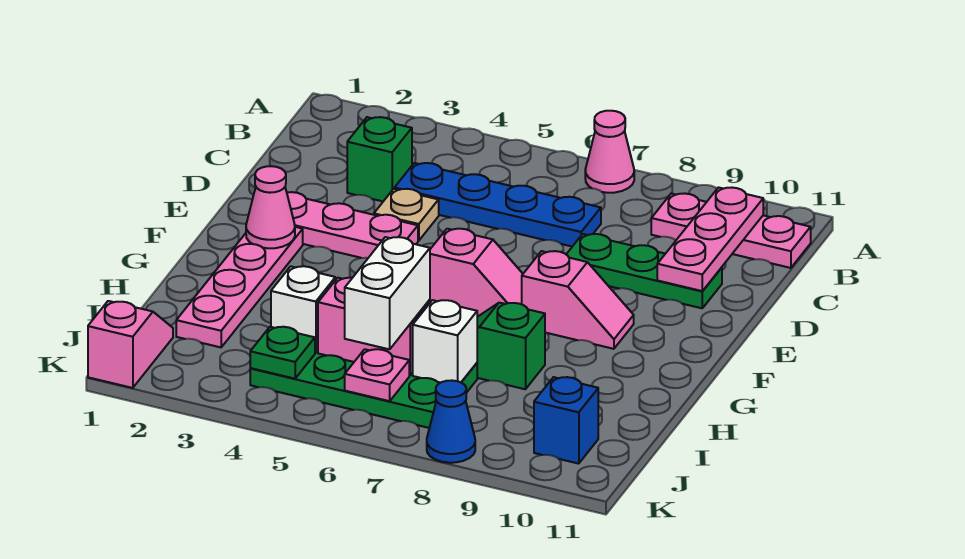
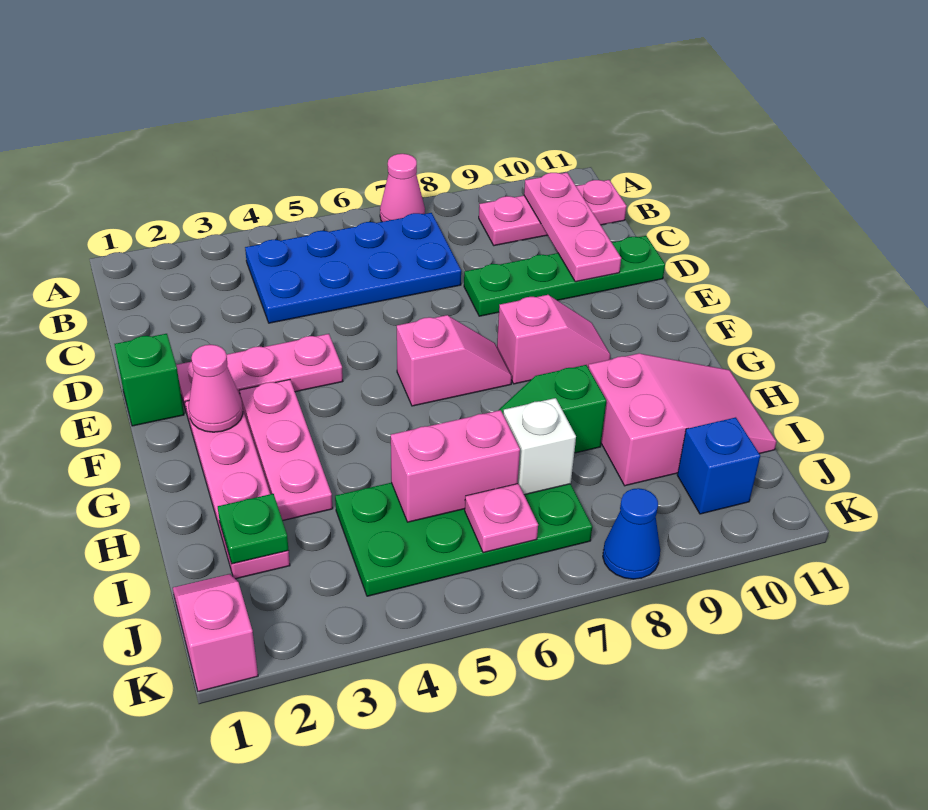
green 1x1 brick [347,117,412,201] -> green 1x1 brick moved to [115,334,184,426]
blue 1x4 plate [395,163,601,247] -> blue 2x4 plate [245,213,461,323]
tan 1x1 plate [374,189,439,241] -> none
green 1x3 plate [566,234,722,308] -> green 1x4 plate [464,236,665,316]
none -> pink 1x3 plate [239,380,333,521]
none -> pink 2x3 slope [589,353,777,486]
white 1x1 brick [271,266,335,353] -> none
white 1x2 brick [345,237,430,349] -> none
green 1x1 plate [250,327,315,379] -> green 1x1 plate moved to [218,494,289,564]

